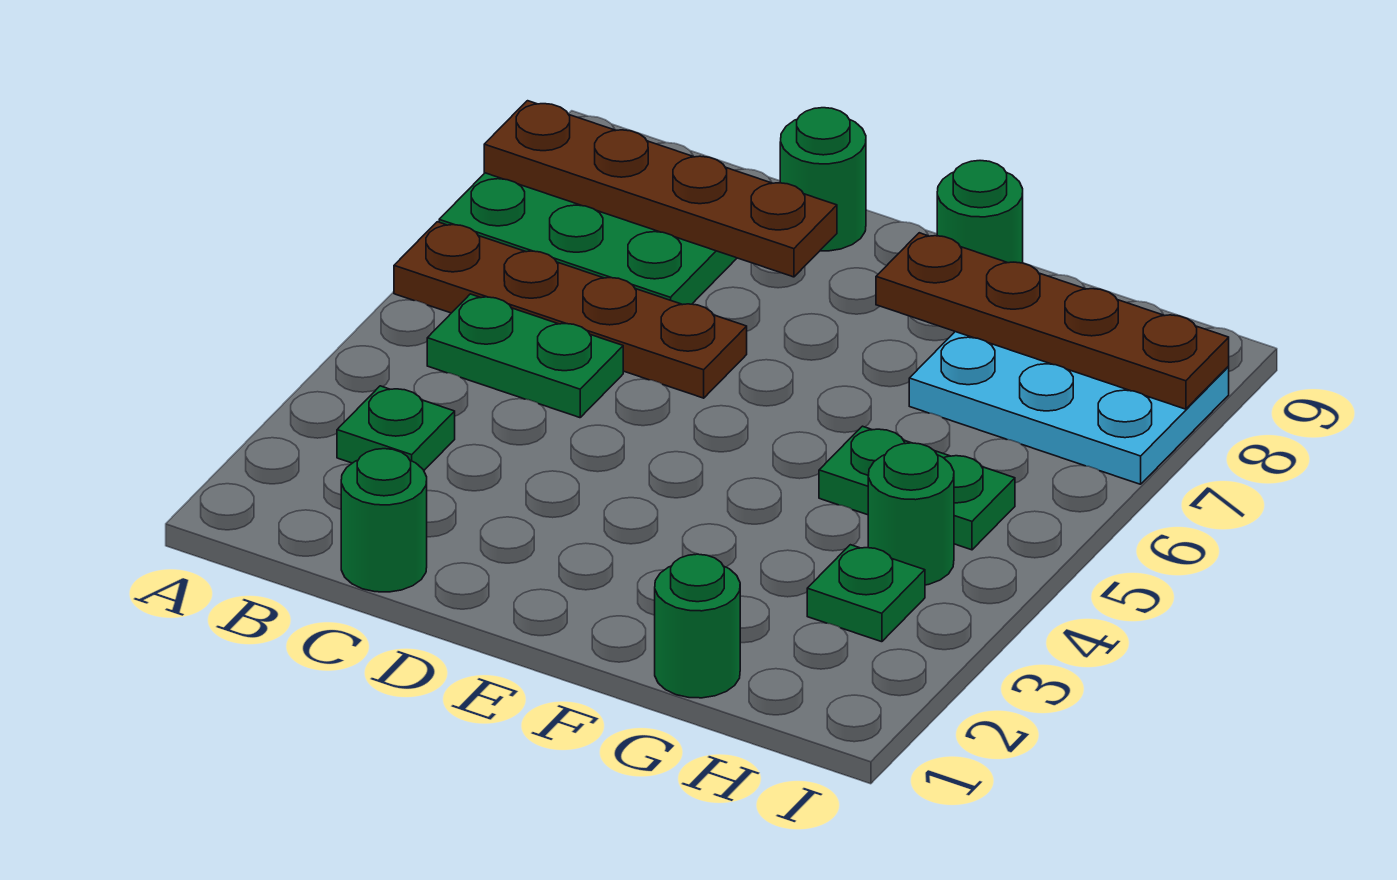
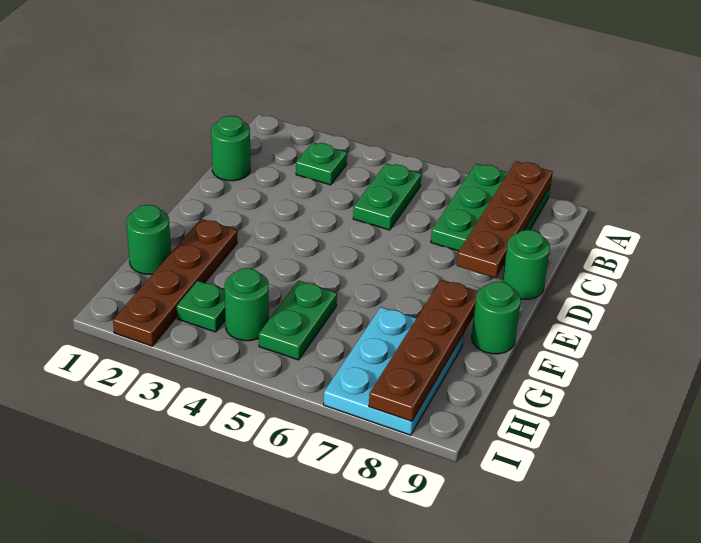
brown 1x4 plate [394,222,747,398] -> brown 1x4 plate moved to [113,219,237,346]

